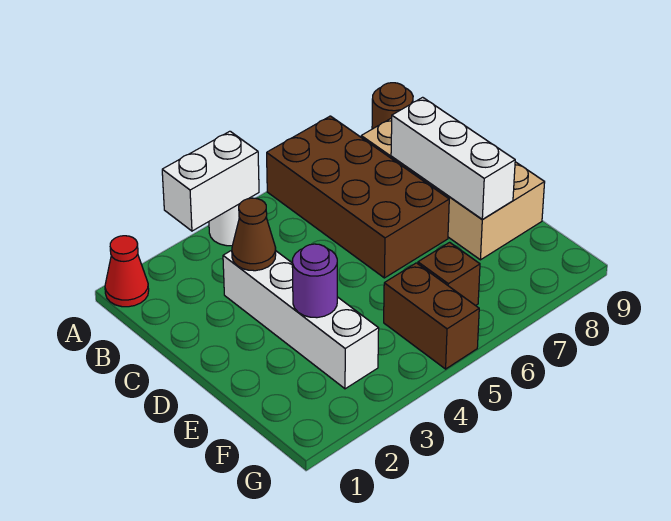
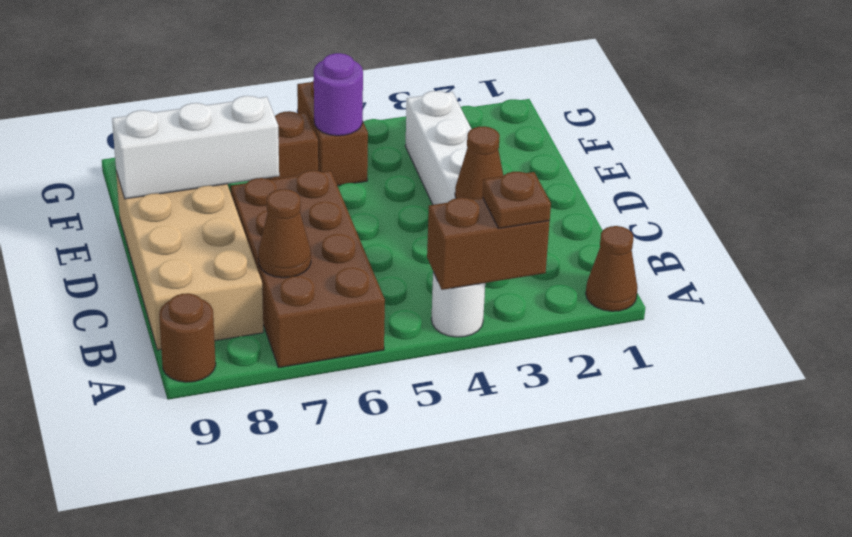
red 1x1 cone [105,236,149,307] -> brown 1x1 cone [586,226,638,311]
white 1x2 brick [162,131,259,231] -> brown 1x2 brick [427,197,550,290]
none -> brown 1x1 plate [483,172,551,228]
none -> brown 1x1 cone [258,189,311,278]
white 1x3 brick [391,97,515,219] -> white 1x3 brick turned to [112,96,279,199]
purple 1x1 round brick [292,244,337,318] -> purple 1x1 round brick moved to [314,53,363,136]

